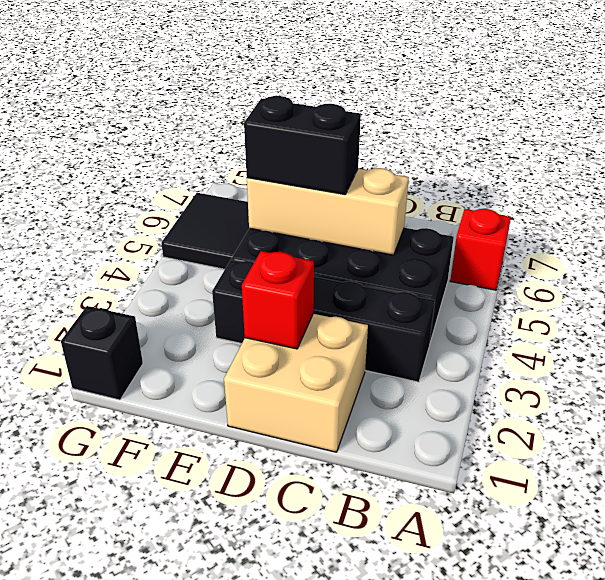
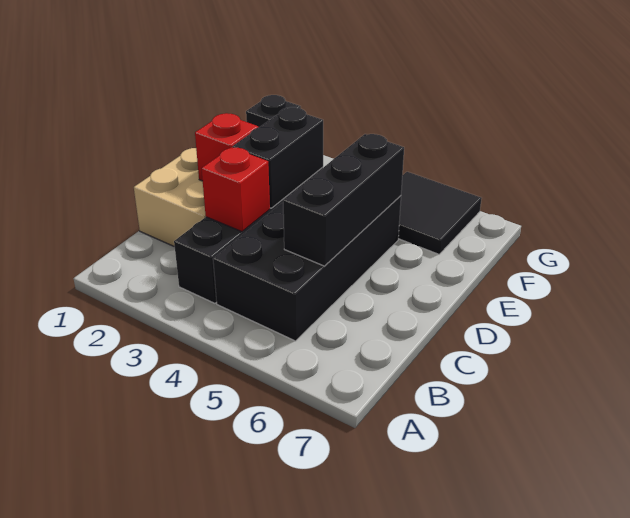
red 1x1 brick [450,209,511,290] -> red 1x1 brick moved to [202,147,270,232]
tan 1x3 brick [247,168,409,255] -> black 1x3 brick [283,134,404,266]
black 1x2 brick [244,96,361,195] -> black 1x2 brick moved to [232,107,323,208]

